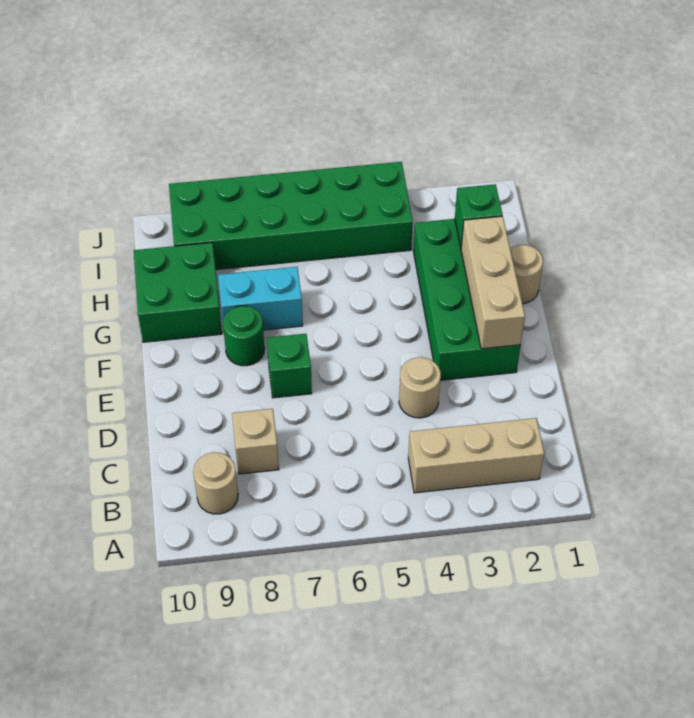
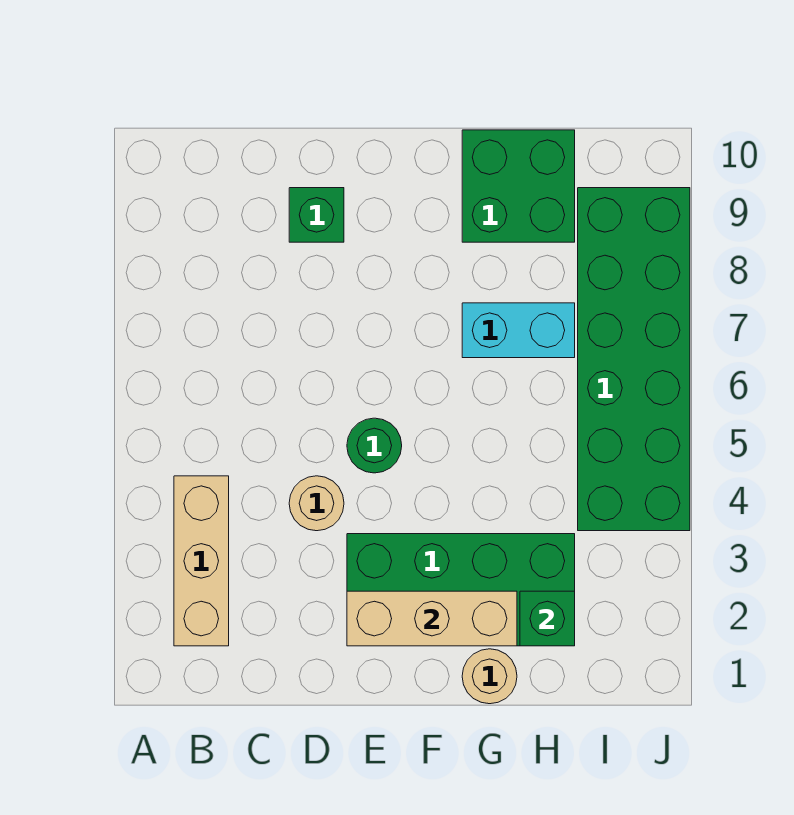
tan 1x1 round brick [193,452,238,514] -> none
tan 1x1 brick [232,409,279,474] -> none
green 1x1 brick [267,334,312,398] -> green 1x1 brick moved to [289,188,344,242]
green 1x1 round brick [223,306,265,366] -> green 1x1 round brick moved to [347,418,402,473]
cyan 1x2 brick [218,267,303,330] -> cyan 1x2 brick turned to [462,303,575,358]

